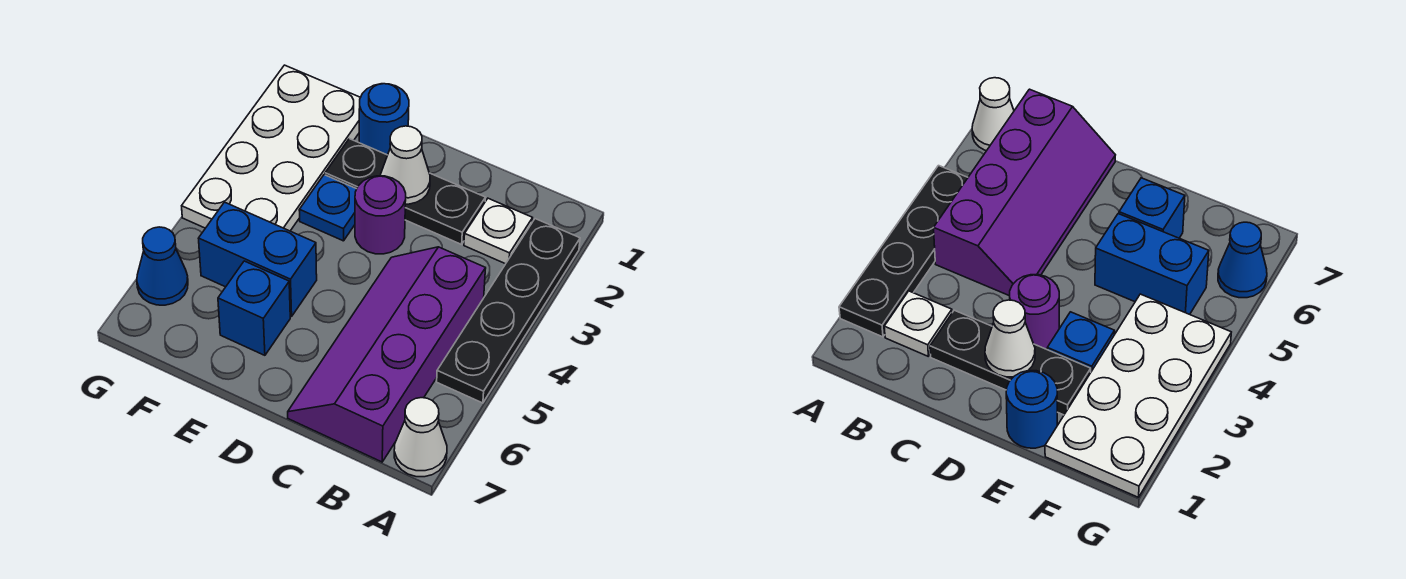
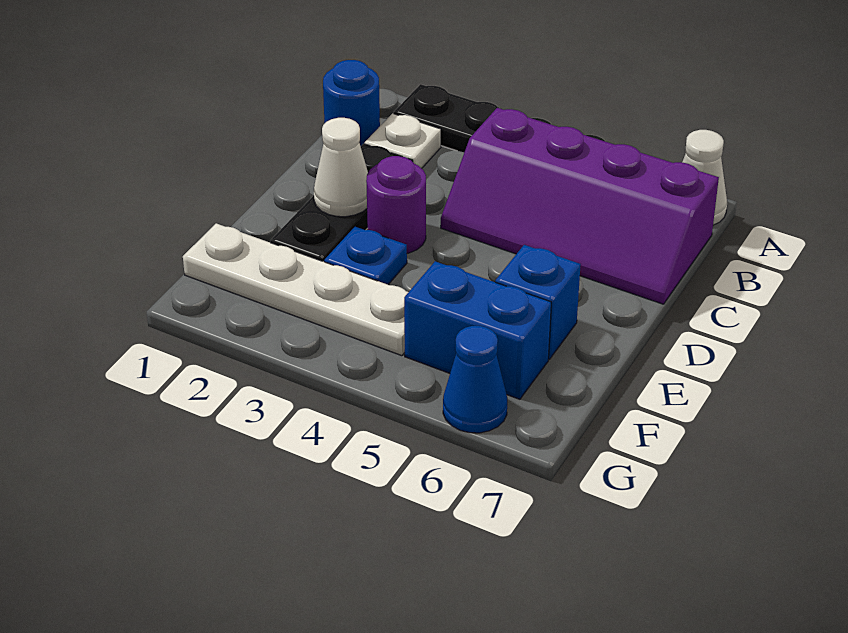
blue 1x1 round brick [359,84,409,155] -> blue 1x1 round brick moved to [323,60,380,146]
blue 1x2 brick [198,202,317,317] -> blue 1x2 brick turned to [404,261,551,399]
white 2x4 plate [182,65,360,231] -> white 1x4 plate [183,223,408,356]

